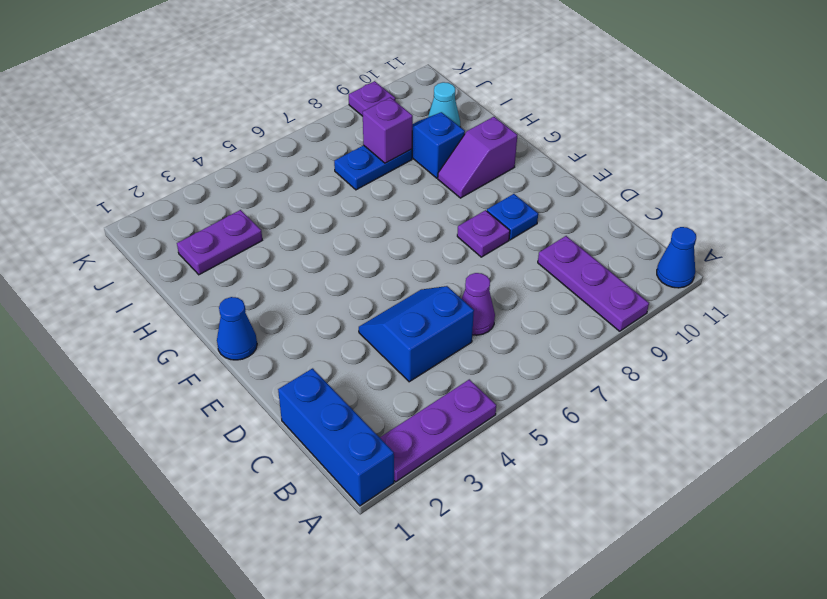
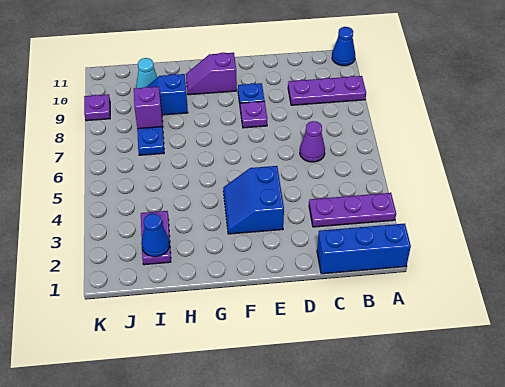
purple 1x3 plate [380,379,496,482] -> purple 1x3 plate turned to [309,193,396,227]
blue 2x2 slope [359,286,474,382] -> blue 2x2 slope moved to [223,166,284,234]
blue 1x1 cone [217,297,257,360] -> blue 1x1 cone moved to [141,214,170,257]
purple 1x2 slope [438,117,517,198] -> purple 1x2 slope turned to [186,53,237,95]

